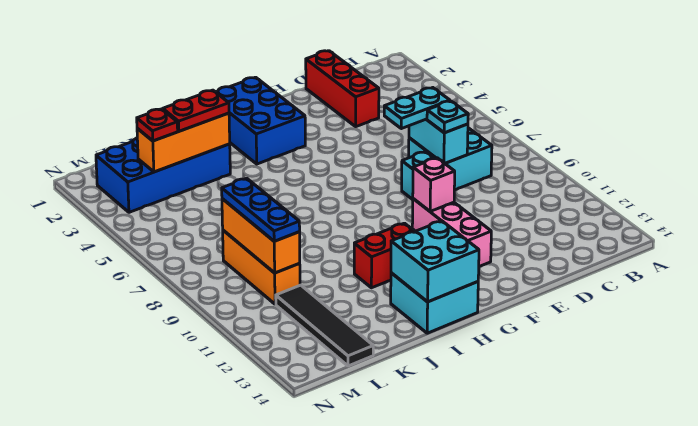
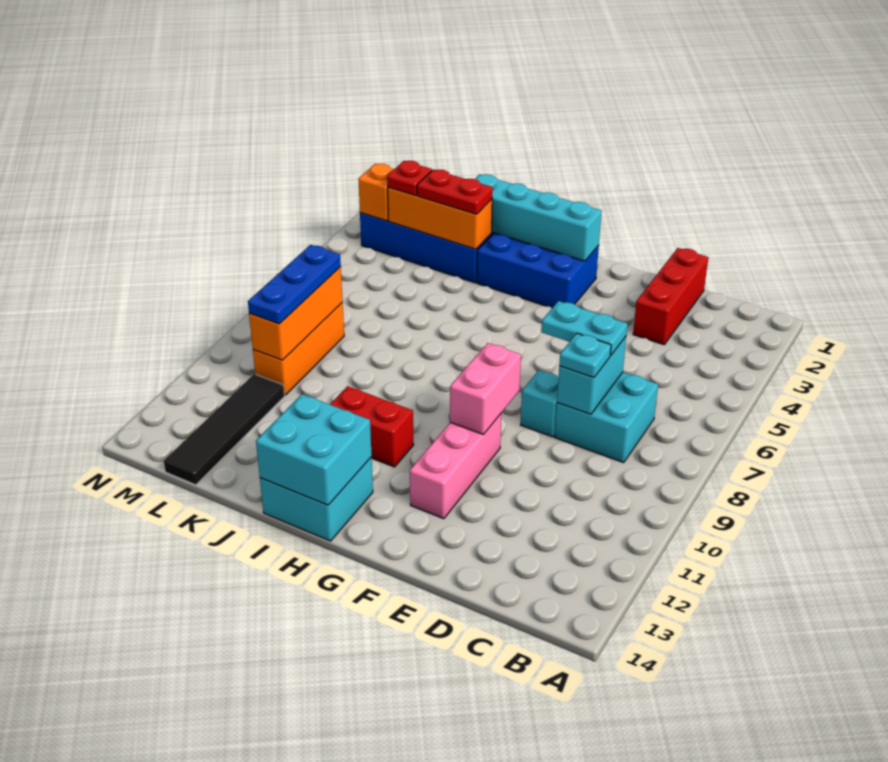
pink 1x1 brick [413,158,455,211] -> pink 1x2 brick [450,343,521,435]
blue 2x3 brick [216,77,305,164] -> blue 2x3 brick turned to [477,233,599,308]
none -> cyan 1x4 brick [475,174,602,261]
none -> orange 1x1 brick [358,164,394,221]

